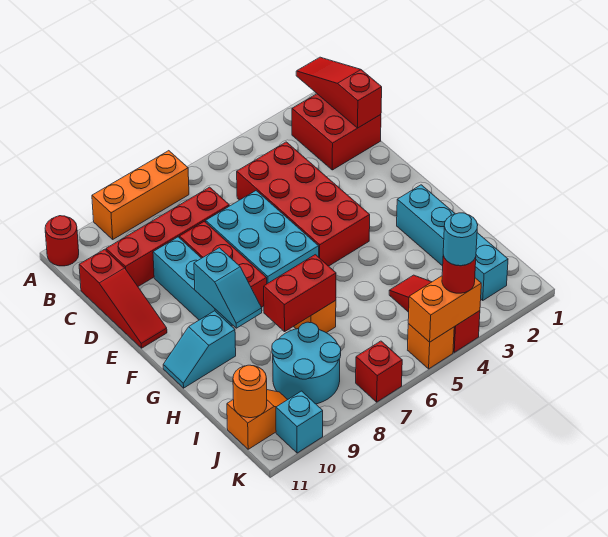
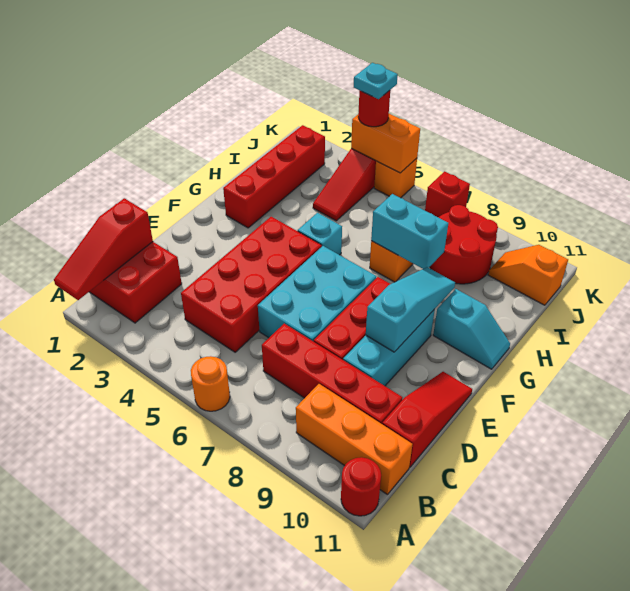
orange 1x3 brick [92,151,189,239] -> orange 1x3 brick moved to [296,384,413,494]
cyan 1x2 slope [194,248,262,328] -> cyan 1x3 slope [366,267,455,352]
cyan 1x4 brick [397,185,508,300] -> red 1x4 brick [223,125,325,228]
red 1x2 brick [264,255,336,332] -> cyan 1x2 brick [371,194,448,269]
cyan 2x2 round brick [272,322,341,404] -> red 2x2 round brick [430,205,498,284]
orange 1x1 round brick [233,365,267,418] -> orange 1x1 round brick moved to [191,356,230,411]
cyan 1x1 round brick [443,213,478,266] -> cyan 1x1 plate [354,63,398,99]
cyan 1x1 brick [276,391,323,453] -> cyan 1x1 brick moved to [298,213,342,255]

